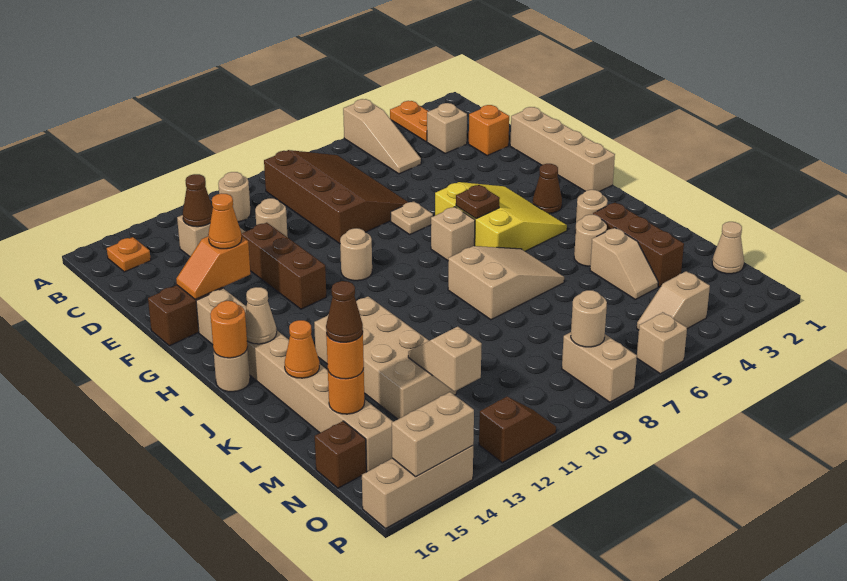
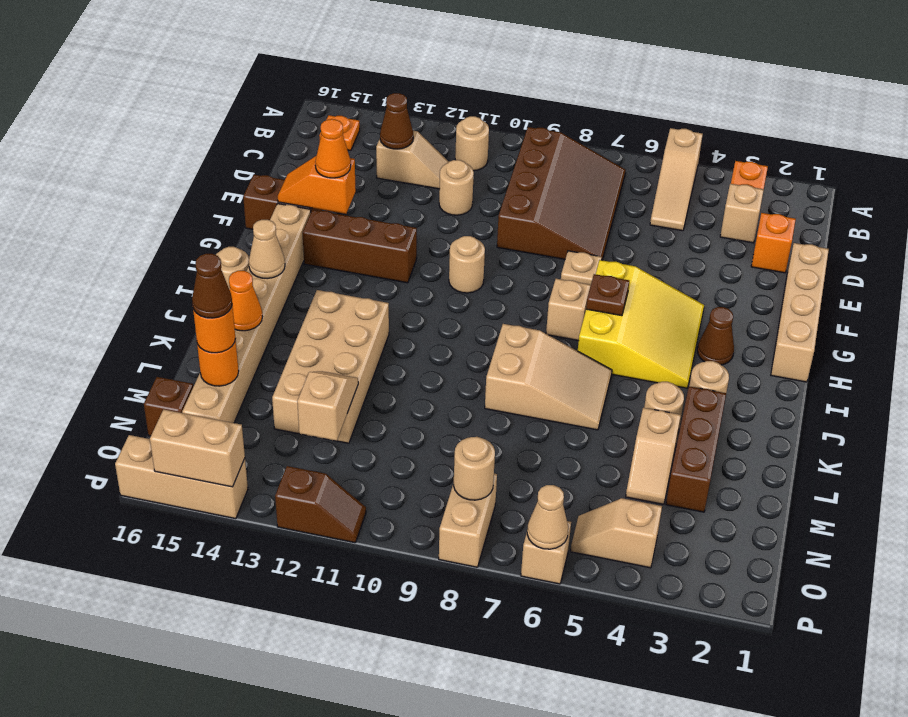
brown 1x3 brick [241,223,326,309] -> brown 1x3 brick turned to [302,210,417,283]
orange 1x1 round brick [210,301,248,358] -> none
tan 1x1 cone [712,222,744,274] -> tan 1x1 cone moved to [527,485,568,549]

